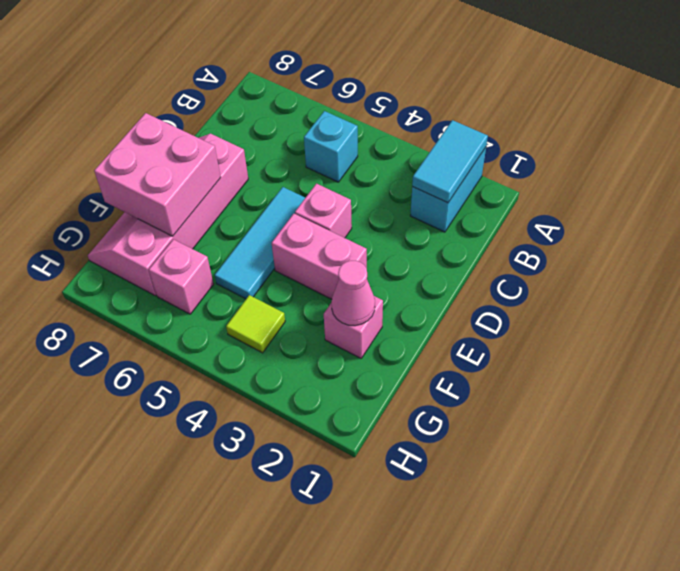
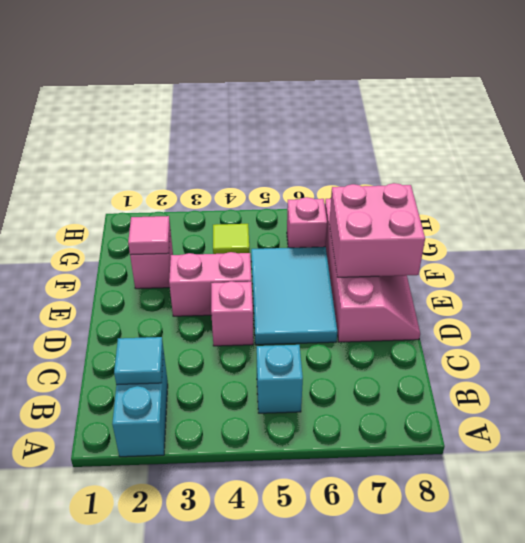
cyan 1x2 tile [412,120,488,203] -> cyan 1x1 tile [114,337,163,385]
cyan 1x3 tile [215,187,305,299] -> cyan 2x3 tile [251,247,337,345]
pink 1x1 cone [332,261,375,326] -> pink 1x1 tile [128,216,170,255]

